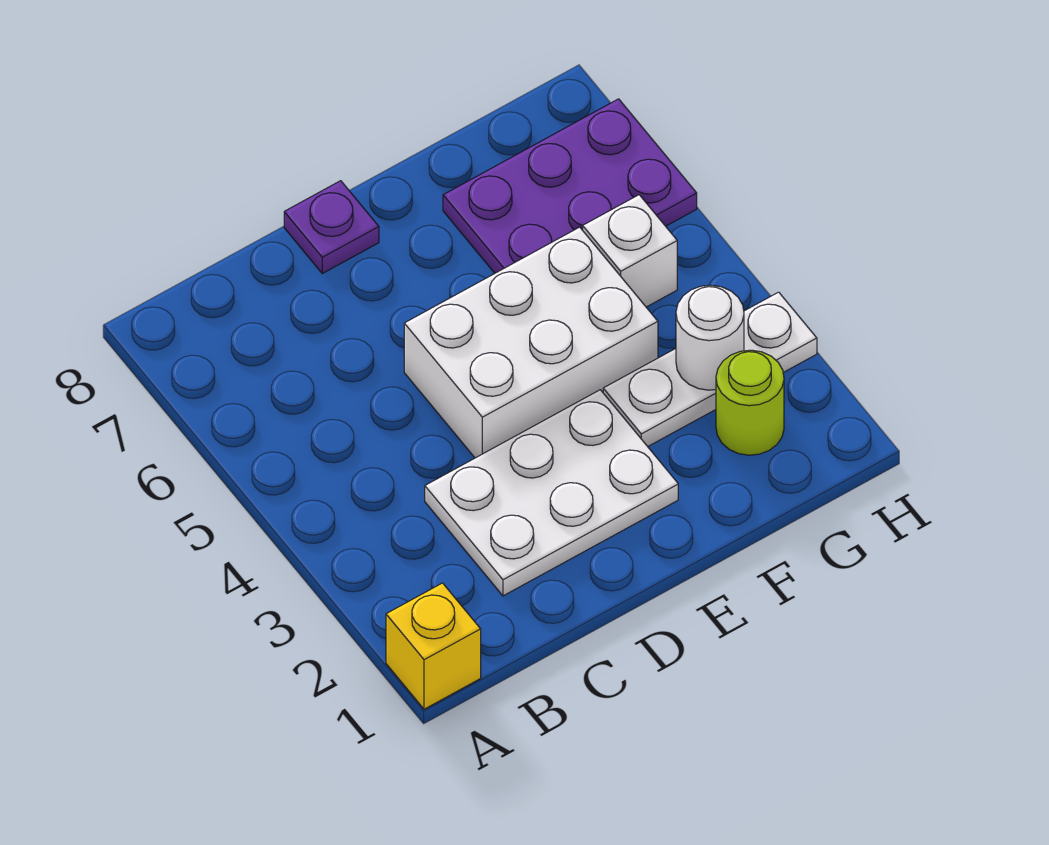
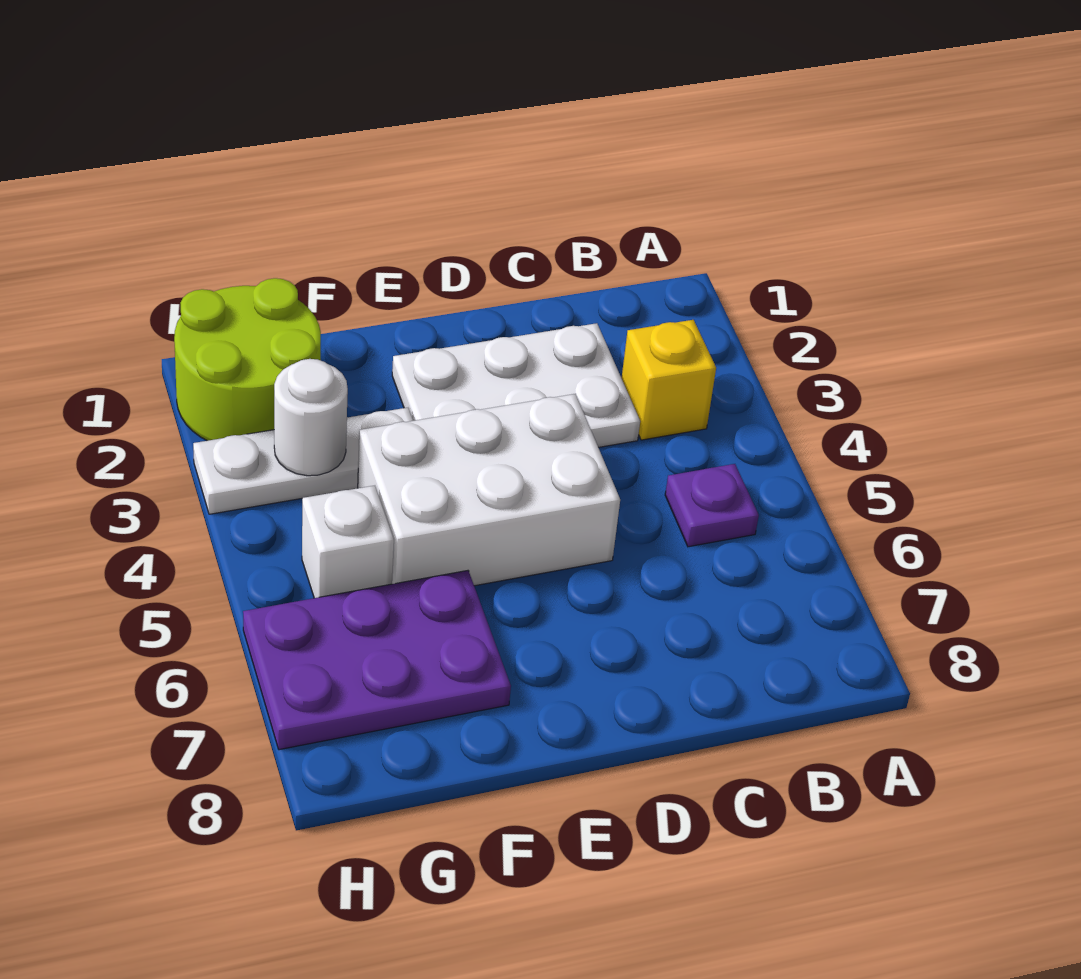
yellow 1x1 brick [386,583,481,709] -> yellow 1x1 brick moved to [622,320,716,440]
purple 1x1 plate [284,181,379,273] -> purple 1x1 plate moved to [665,464,759,547]
lime 1x1 round brick [716,350,784,455] -> lime 2x2 round brick [174,278,321,441]

